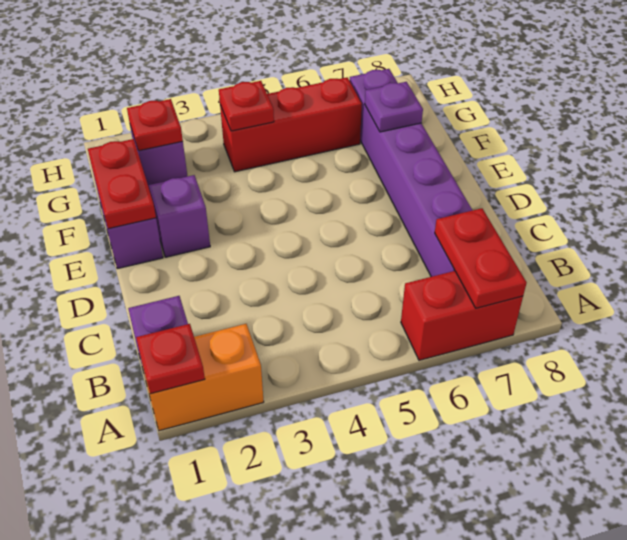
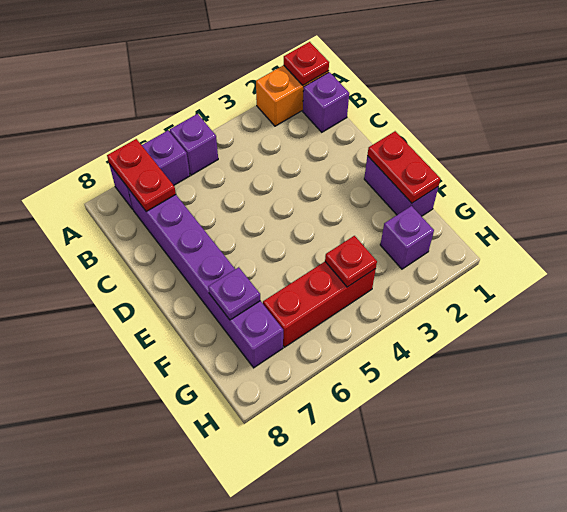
red 1x2 brick [401,271,523,360] -> purple 1x2 brick [109,131,190,209]
purple 1x1 brick [149,175,210,257] -> purple 1x1 brick moved to [170,114,218,175]
red 1x1 plate [127,99,183,151] -> none

